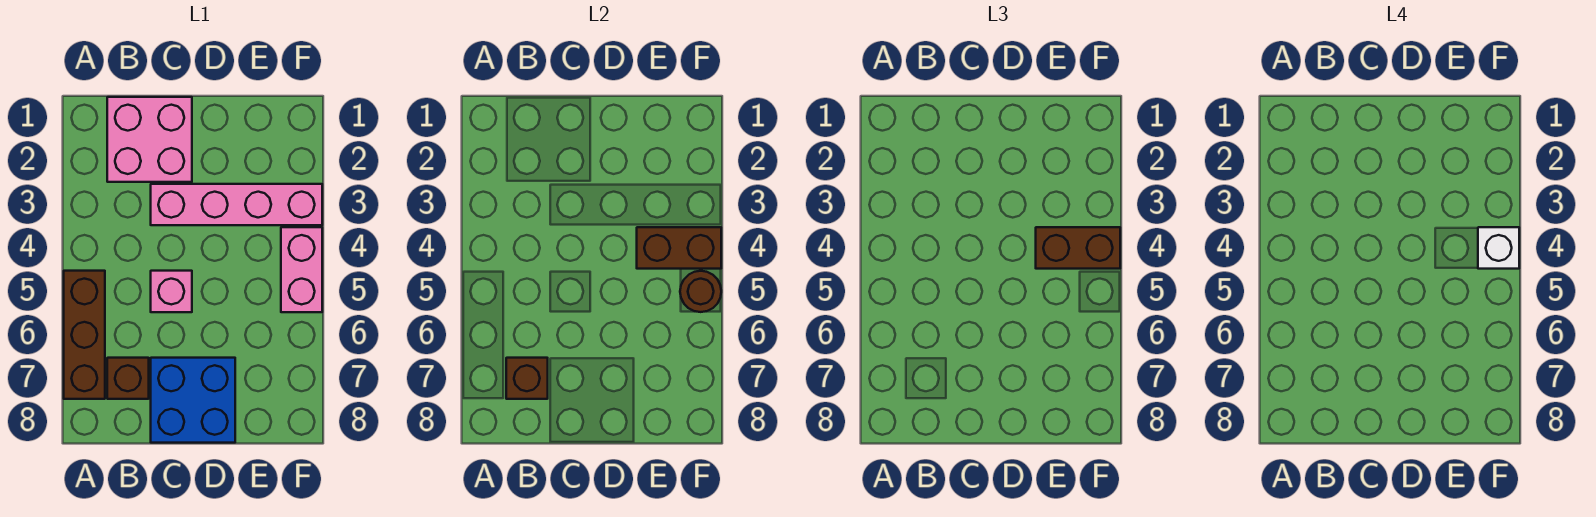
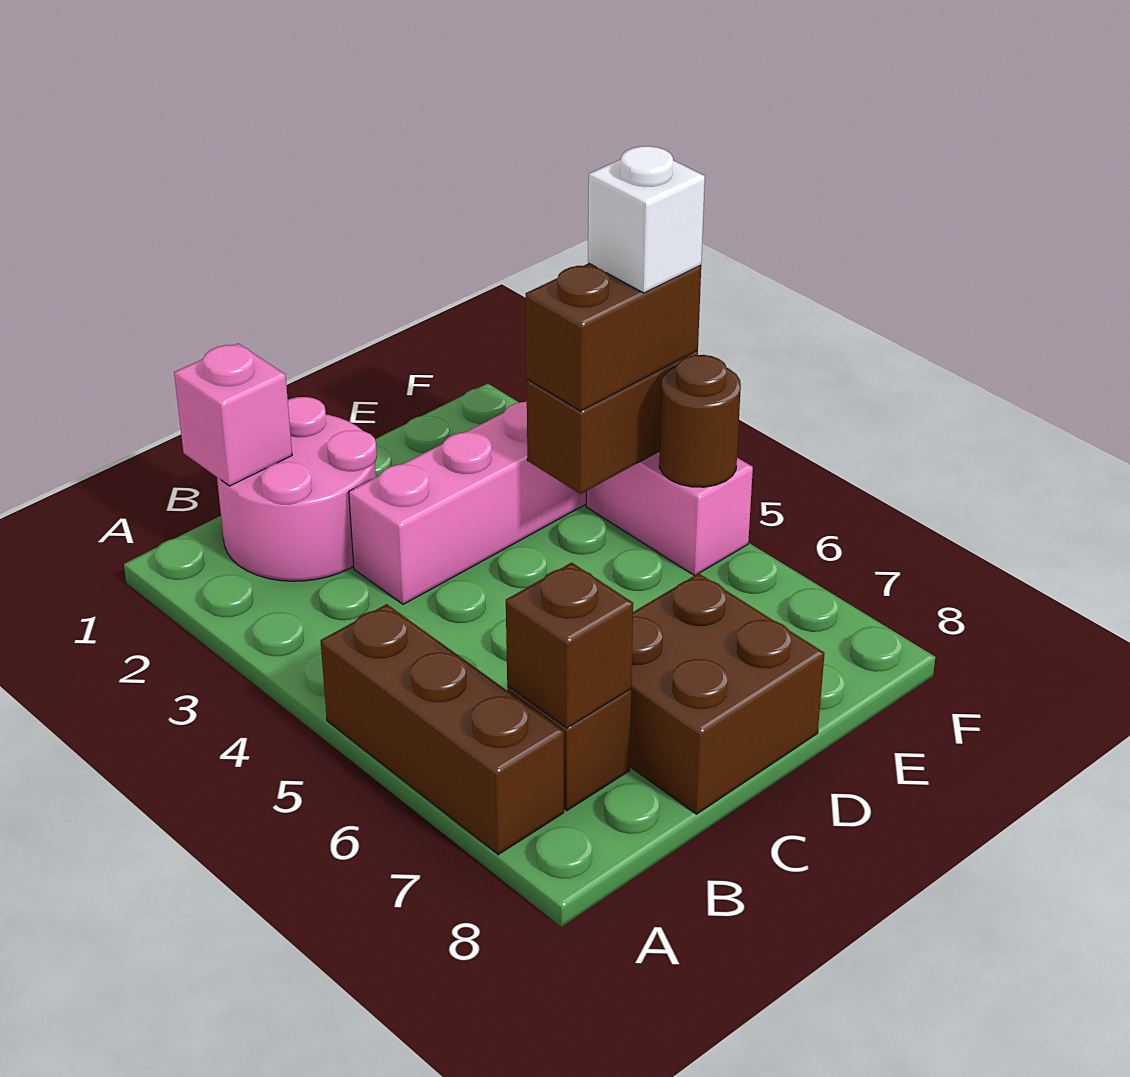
pink 2x2 brick [107,97,192,182] -> pink 2x2 round brick [217,397,377,581]
pink 1x1 brick [151,271,192,312] -> pink 1x1 brick moved to [174,343,292,486]
blue 2x2 brick [151,358,235,443] -> brown 2x2 brick [630,573,824,814]

